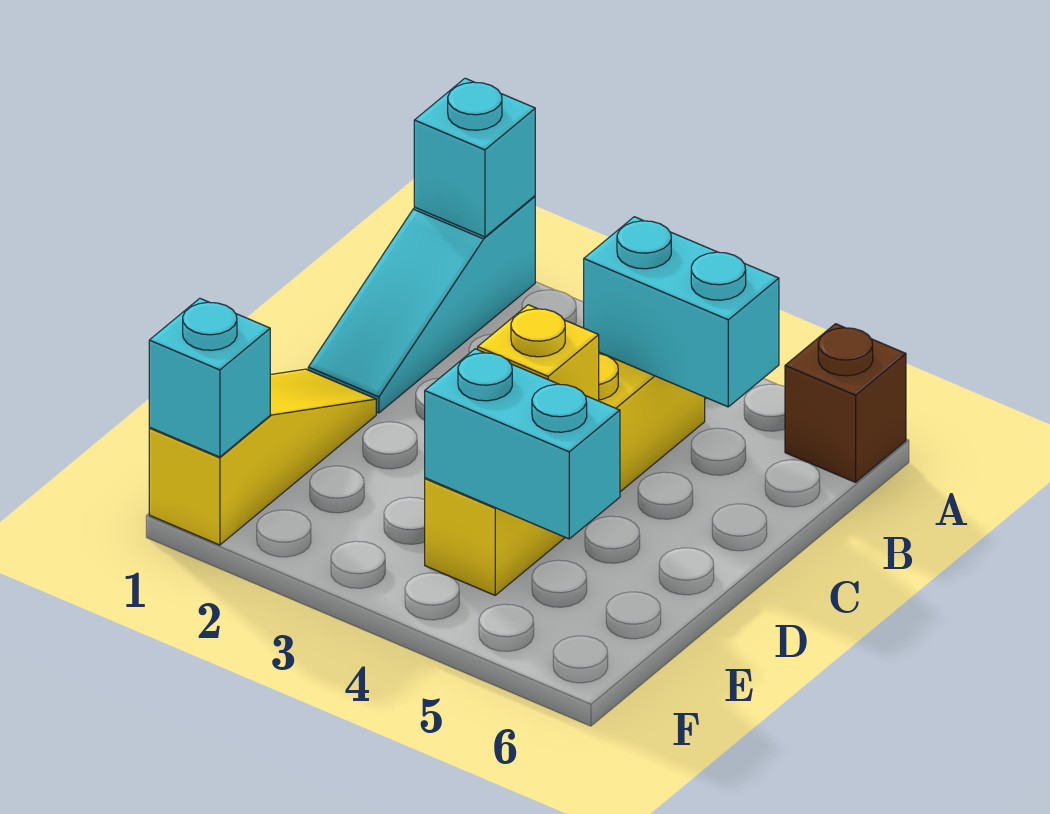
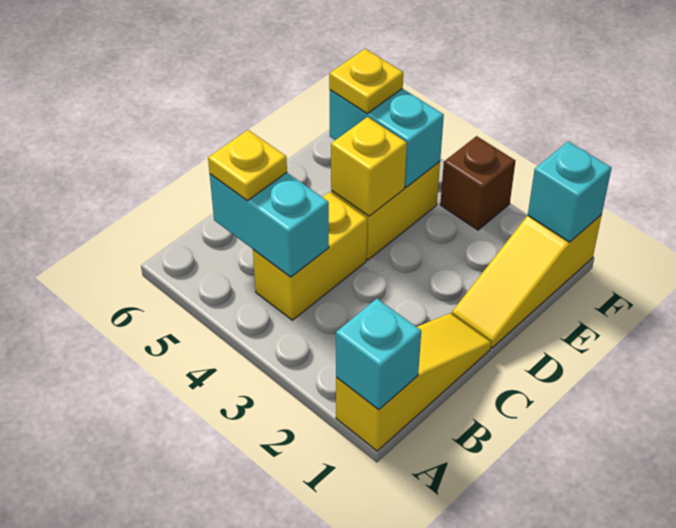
cyan 1x3 slope [308,196,535,413] -> yellow 1x3 slope [336,313,491,451]
brown 1x1 brick [785,324,906,482] -> brown 1x1 brick moved to [440,136,515,230]
none -> yellow 1x1 plate [208,130,287,201]
none -> yellow 1x1 plate [329,49,403,114]

